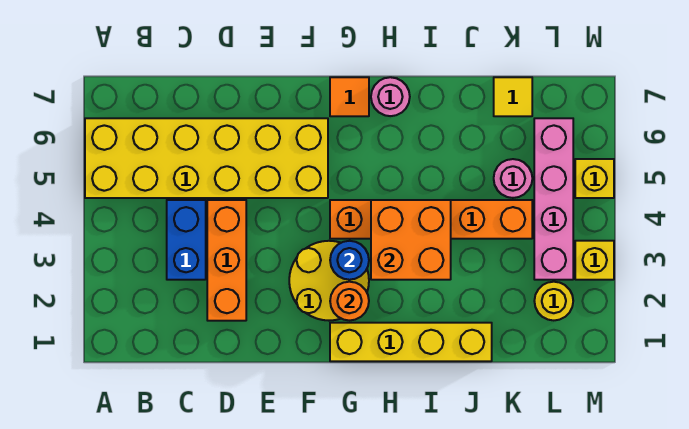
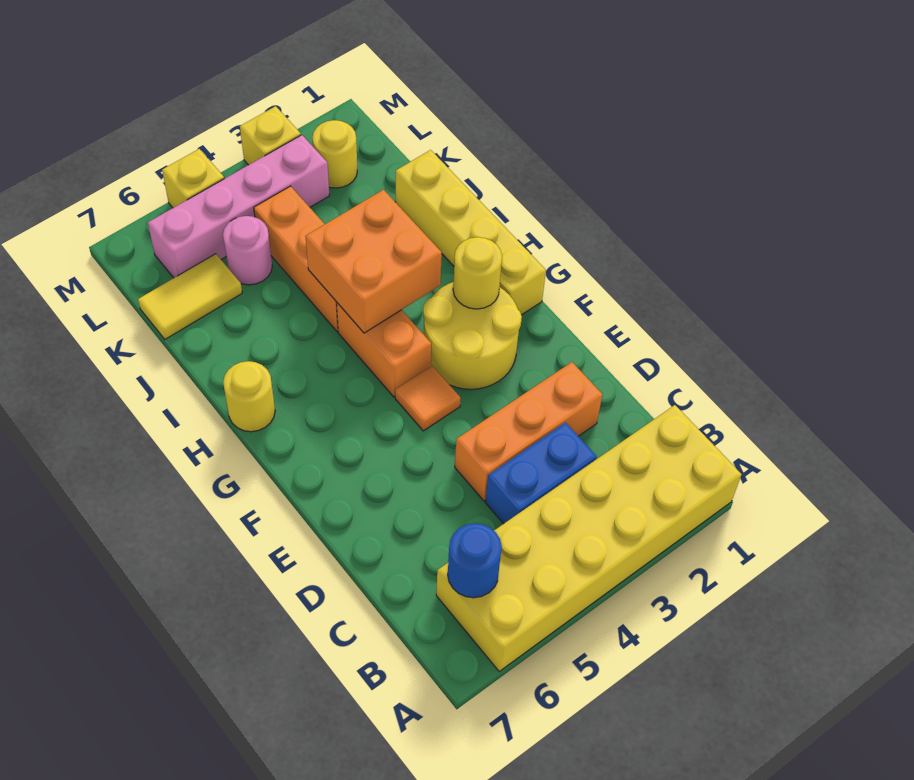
yellow 2x6 brick [85,118,328,198] -> yellow 2x6 brick turned to [436,405,741,671]
orange 1x1 round brick [330,282,369,320] -> yellow 1x1 round brick [453,237,502,309]
blue 1x1 round brick [330,241,369,280] -> blue 1x1 round brick moved to [448,523,502,598]
orange 1x1 tile [330,77,369,116] -> orange 1x1 tile moved to [395,366,461,431]
pink 1x1 round brick [371,77,410,116] -> yellow 1x1 round brick [223,361,275,432]
yellow 1x1 tile [494,77,532,116] -> yellow 1x2 tile [138,254,242,339]

